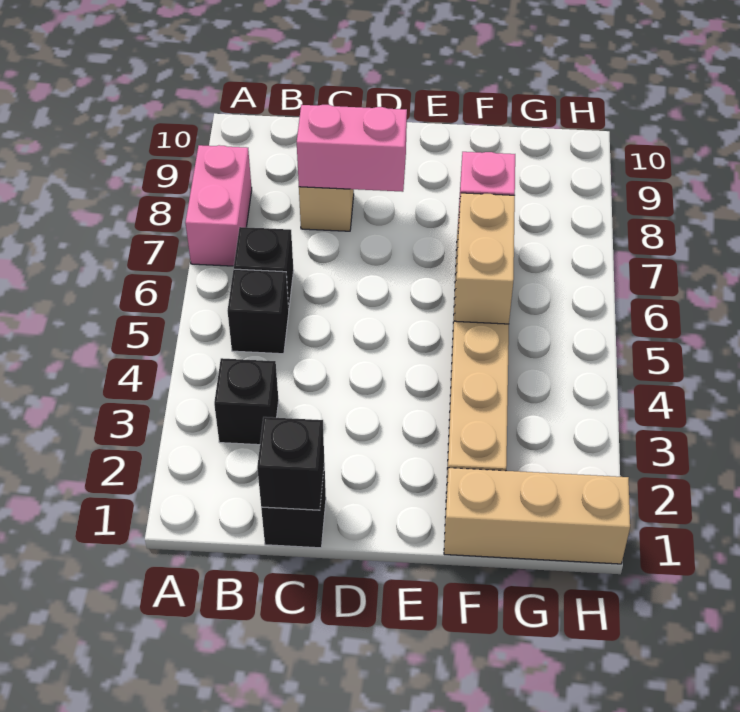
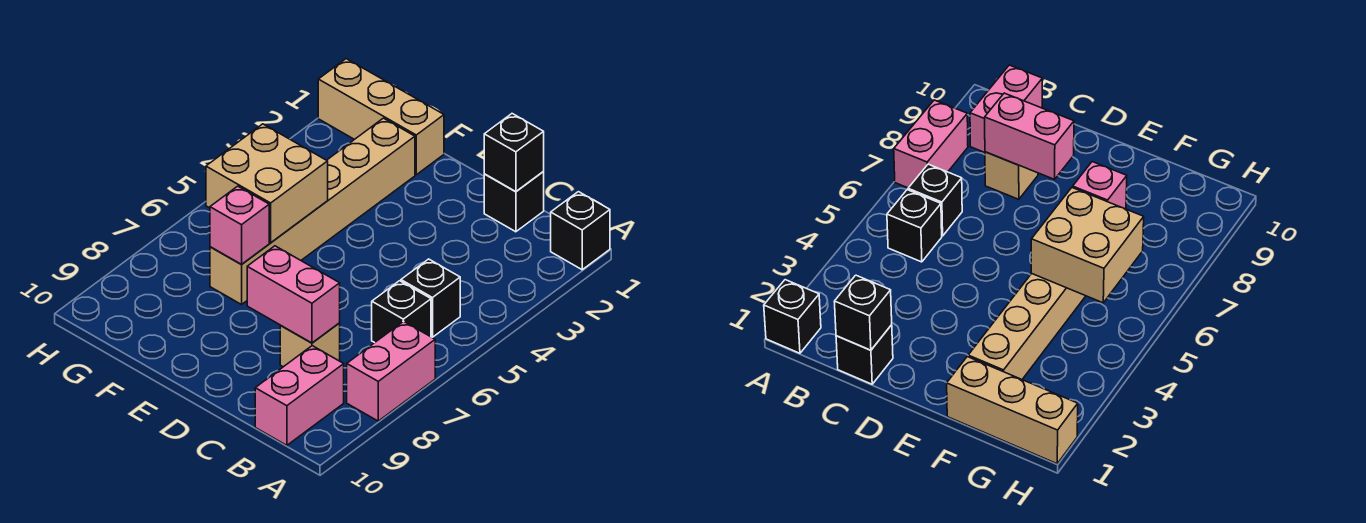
black 1x1 brick [214,358,279,445] -> black 1x1 brick moved to [551,192,610,270]
none -> pink 1x2 brick [255,346,344,445]
tan 1x2 brick [455,193,515,324] -> tan 2x2 brick [206,124,328,243]

